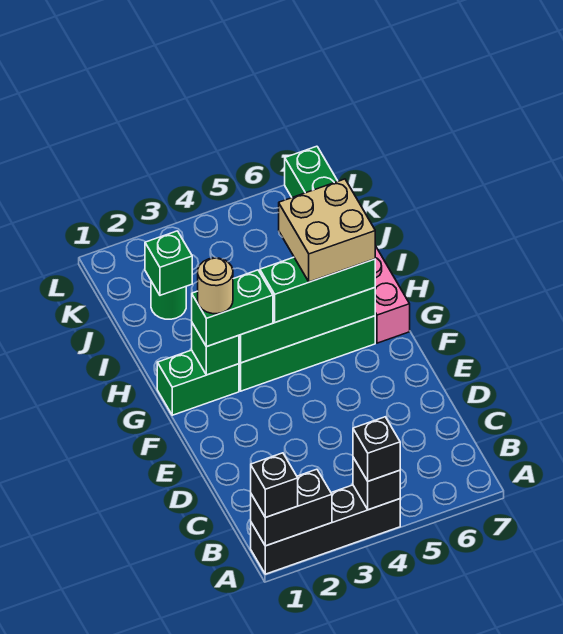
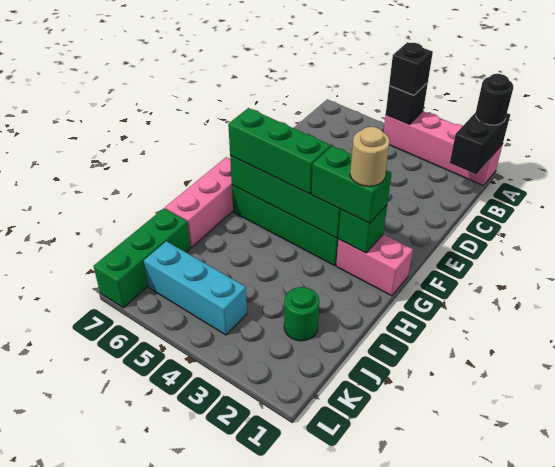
black 1x4 brick [251,485,400,574] -> pink 1x4 brick [383,111,503,185]
black 1x2 brick [251,469,332,546] -> black 1x2 brick turned to [450,112,510,174]
black 1x1 brick [251,453,298,517] -> black 1x1 round brick [476,74,513,125]
green 1x2 brick [157,350,239,415] -> pink 1x2 brick [336,235,413,296]
tan 2x2 brick [279,179,375,282] -> none
green 1x1 brick [145,231,192,295] -> none
none -> cyan 1x3 brick [144,241,247,335]

